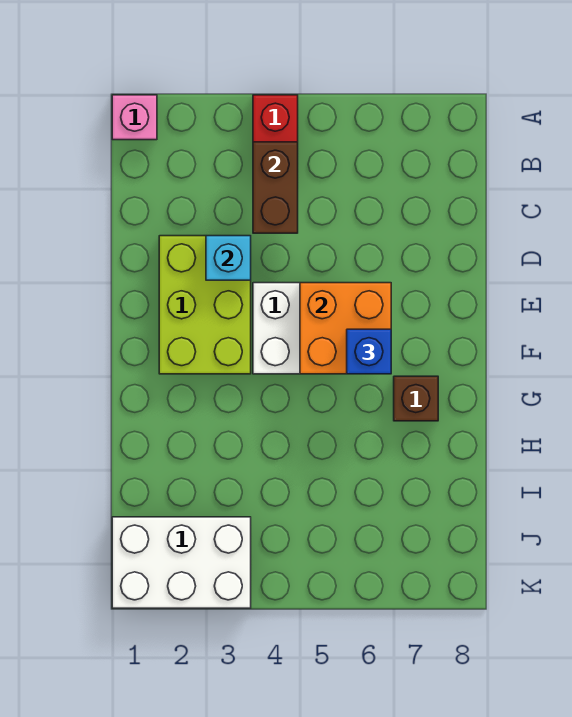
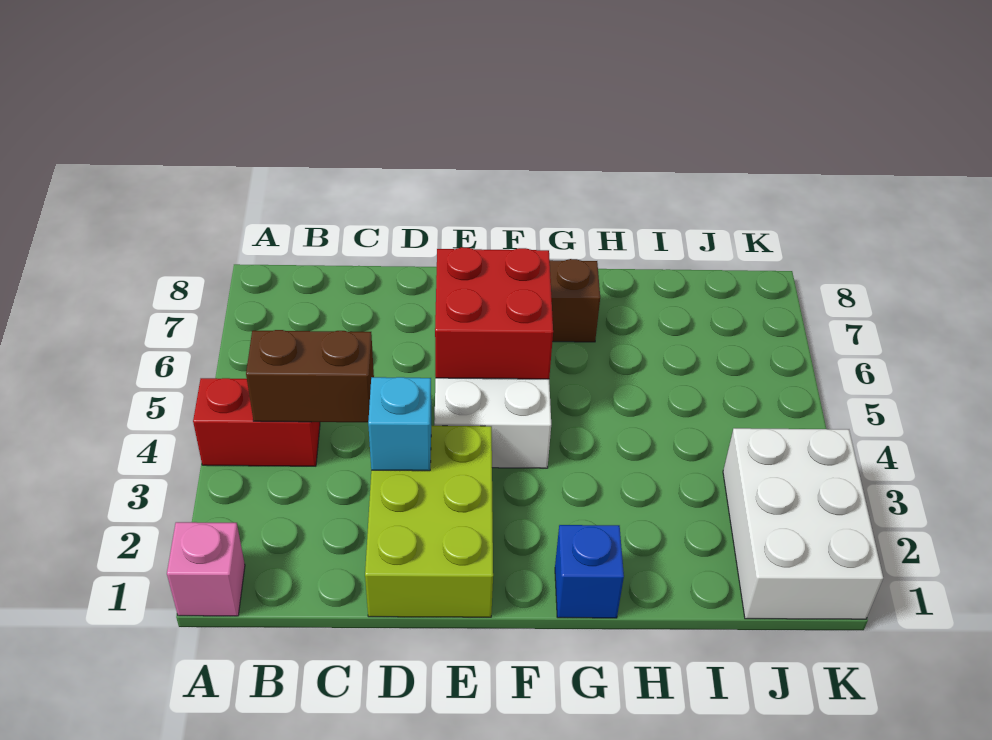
lime 2x3 brick [159,236,251,374] -> lime 2x3 brick turned to [365,426,493,617]
orange 2x2 brick [300,283,391,374] -> red 2x2 brick [435,247,553,379]
blue 1x1 brick [347,329,391,374] -> blue 1x1 brick moved to [555,525,624,618]

